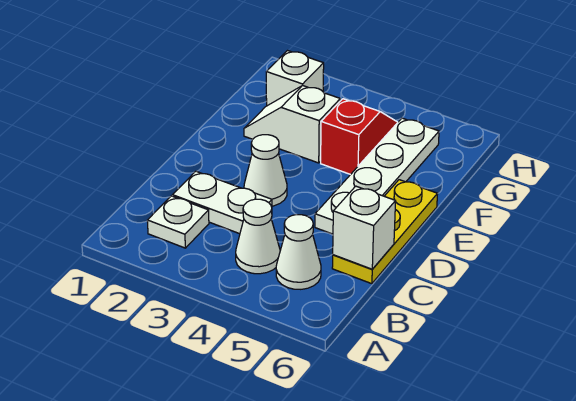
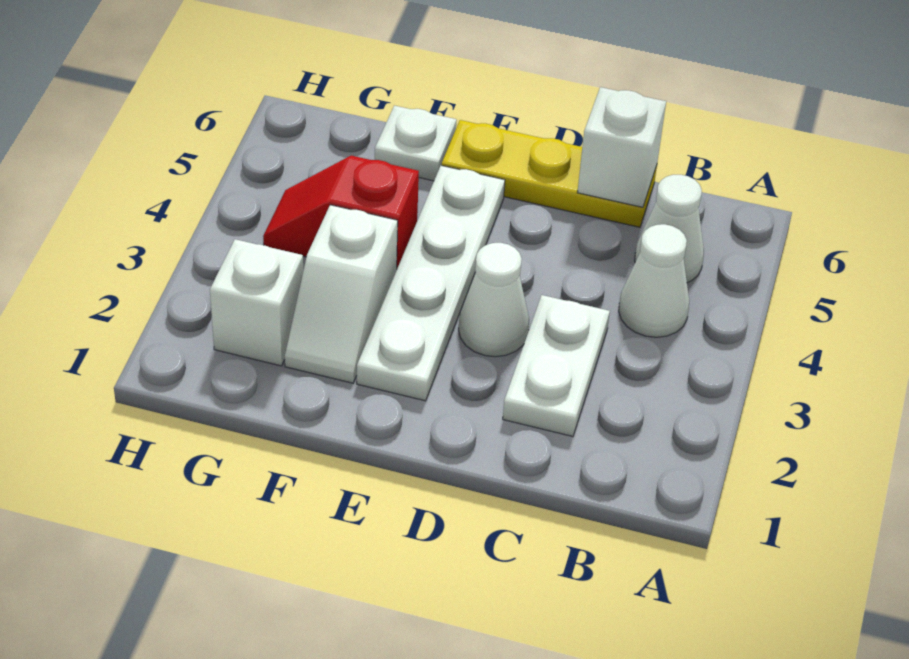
white 1x1 plate [147,196,209,248] -> white 1x1 plate moved to [375,106,457,181]
white 1x4 plate [315,118,439,234] -> white 1x4 plate turned to [357,165,505,401]

